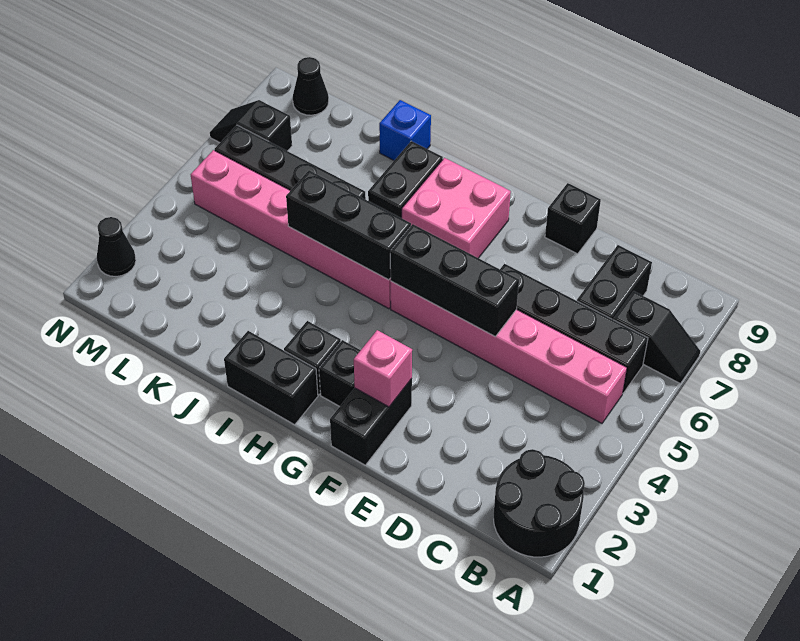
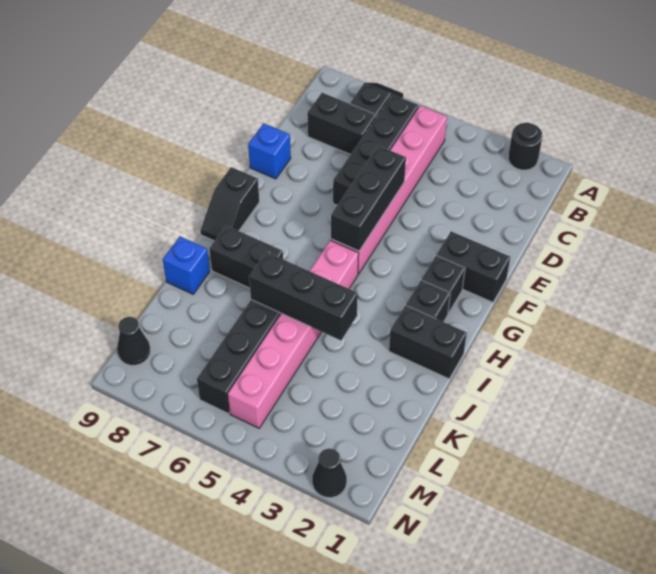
black 2x2 round brick [494,449,585,557] -> black 1x1 round brick [508,123,543,170]
black 1x1 brick [545,183,601,254] -> blue 1x1 brick [248,123,291,179]
pink 1x1 brick [354,330,412,407] -> none
pink 2x2 brick [402,158,511,258] -> none
black 1x2 brick [224,331,318,425] -> black 1x2 brick turned to [389,305,467,379]
black 1x3 brick [286,170,411,280] -> black 1x3 brick turned to [249,252,358,340]
black 1x2 slope [210,100,292,151] -> black 1x2 slope moved to [200,167,259,241]

